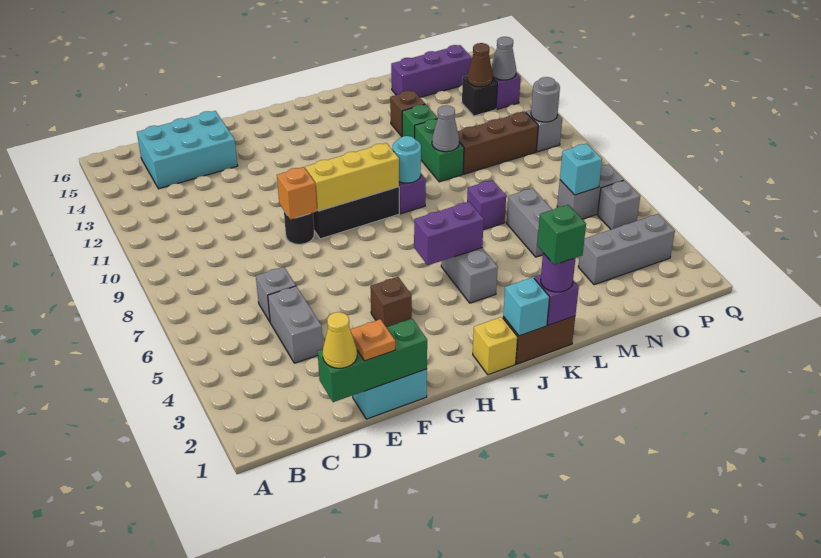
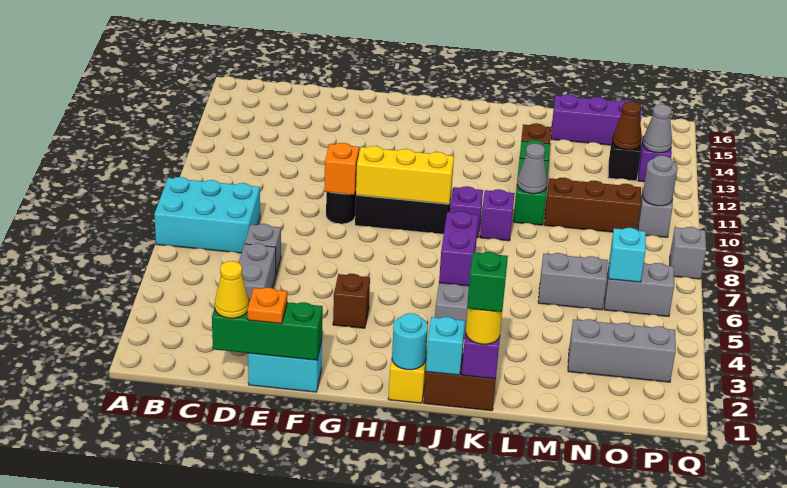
cyan 2x3 brick [137,111,238,189] -> cyan 2x3 brick moved to [154,177,260,253]
purple 1x2 brick [414,202,484,265] -> purple 1x2 brick turned to [439,211,479,286]
cyan 1x1 round brick [393,136,421,183] -> cyan 1x1 round brick moved to [392,313,428,370]
purple 1x1 round brick [541,253,576,292] -> yellow 1x1 round brick [466,309,502,344]
purple 1x1 brick [467,180,506,230] -> purple 1x1 brick moved to [480,189,515,241]
grey 1x2 brick [507,188,553,257] -> grey 1x2 brick turned to [538,253,608,310]
grey 1x1 brick [597,180,640,229] -> grey 1x1 brick moved to [670,227,706,279]

